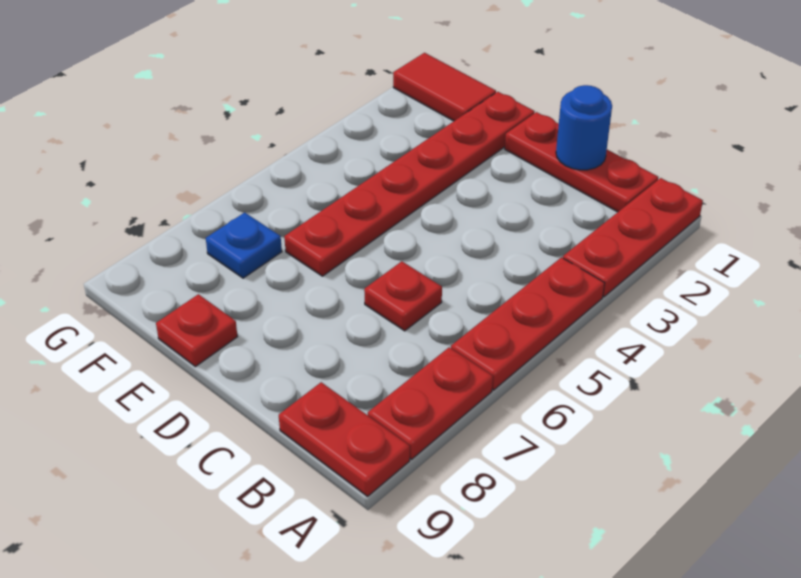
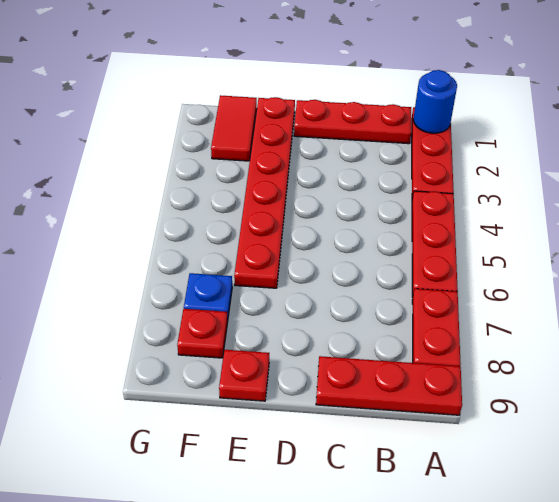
red 1x2 plate [279,382,410,496] -> red 1x3 plate [316,356,462,415]
blue 1x1 round brick [556,85,612,170] -> blue 1x1 round brick moved to [413,70,457,133]
red 1x1 plate [364,261,442,331] -> red 1x1 plate moved to [177,309,228,358]
red 1x2 tile [393,53,496,121] -> red 1x2 tile turned to [211,95,257,161]

